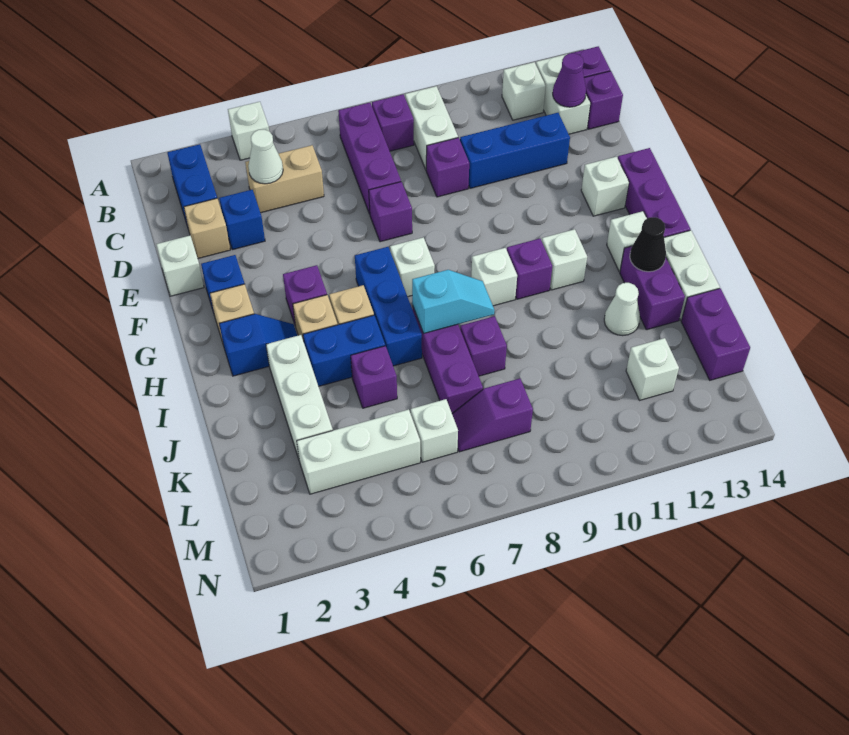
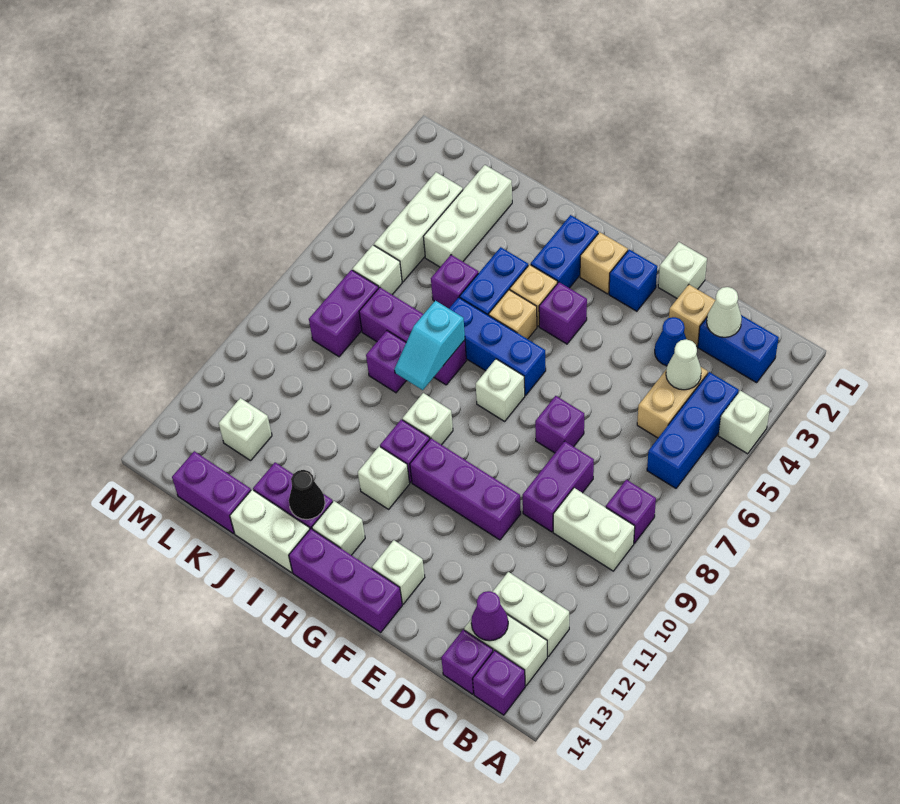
purple 1x3 brick [338,103,401,214] -> purple 1x3 brick moved to [410,439,521,540]
white 1x1 brick [502,62,546,120] -> white 1x2 brick [493,572,569,656]
blue 1x1 brick [219,190,265,250] -> blue 1x1 cone [655,317,686,366]
purple 1x1 brick [426,138,469,197] -> purple 1x2 brick [523,441,594,532]
blue 1x3 brick [460,113,570,188] -> blue 1x3 brick moved to [647,372,739,488]
blue 1x2 slope [219,314,297,376] -> blue 1x2 brick [531,215,598,288]
white 1x3 brick [266,335,333,459] -> white 1x3 brick turned to [423,165,512,267]
white 1x1 cone [604,283,640,336] -> white 1x1 cone moved to [707,287,742,337]
purple 1x2 slope [452,379,533,452] -> purple 1x2 brick [309,270,379,357]

